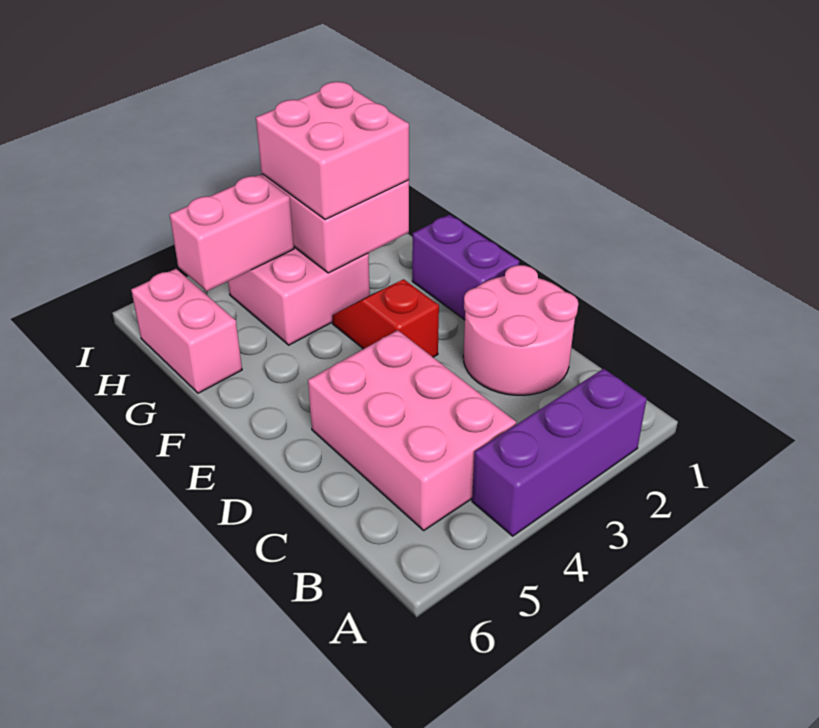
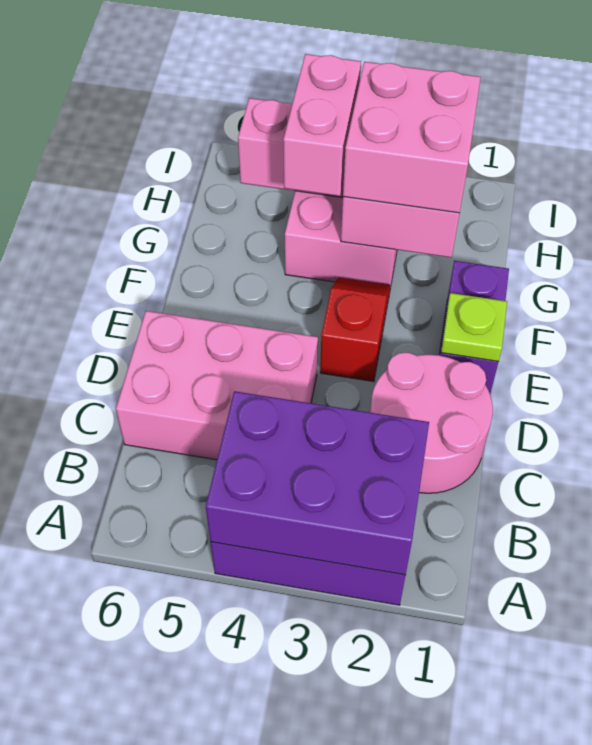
none -> purple 2x3 brick [206,391,429,575]
pink 2x3 brick [308,330,516,530] -> pink 2x3 brick turned to [116,311,318,460]
none -> lime 1x1 plate [441,293,507,362]
pink 1x2 brick [131,269,242,393] -> pink 1x2 brick moved to [283,54,361,196]

